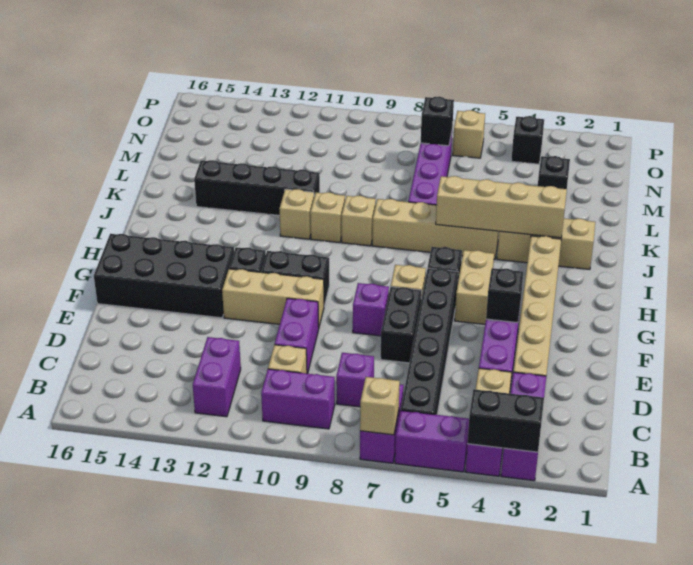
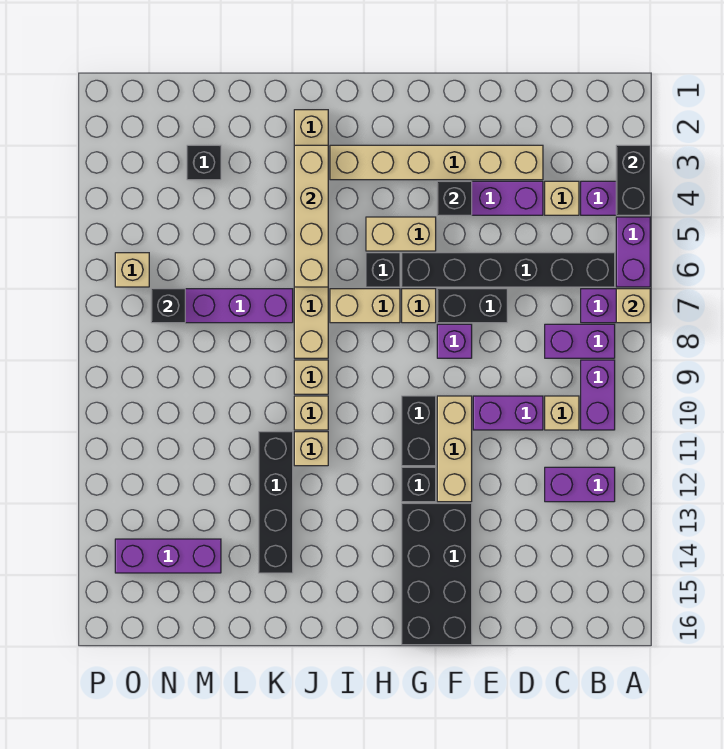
purple 1x3 brick [501,372,546,481] -> purple 1x3 brick moved to [115,539,221,573]
purple 1x1 brick [336,353,374,407] -> purple 1x2 brick [545,324,615,358]
none -> tan 1x2 brick [330,289,400,323]
black 1x1 brick [511,116,544,164] -> none

